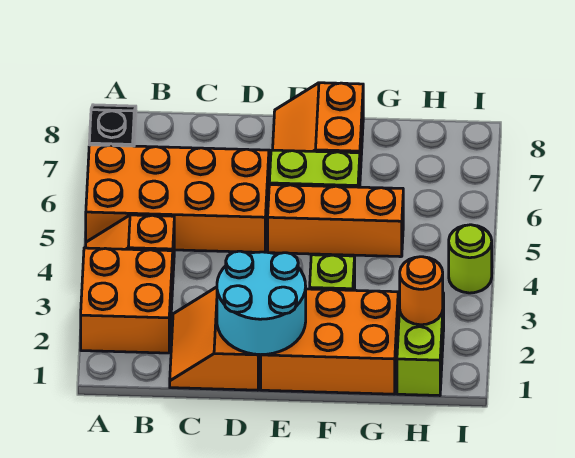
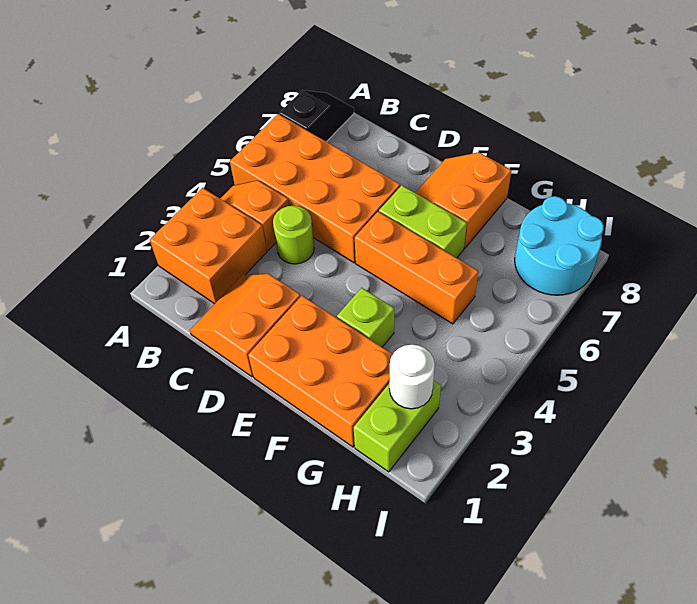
cyan 2x2 round brick [217,251,306,355] -> cyan 2x2 round brick moved to [515,196,604,295]
orange 1x1 round brick [400,257,443,325] -> white 1x1 round brick [389,345,435,409]
lime 1x1 round brick [449,225,492,293] -> lime 1x1 round brick moved to [273,206,314,264]

